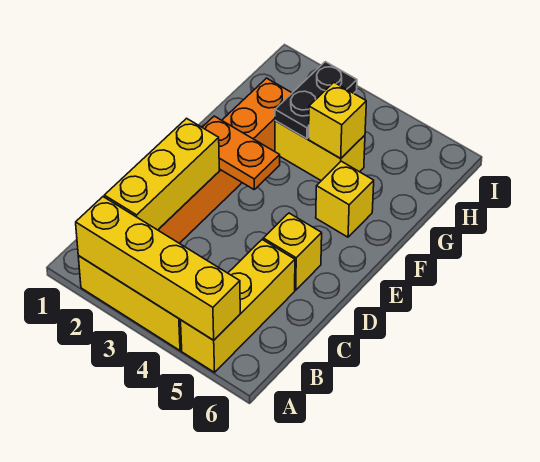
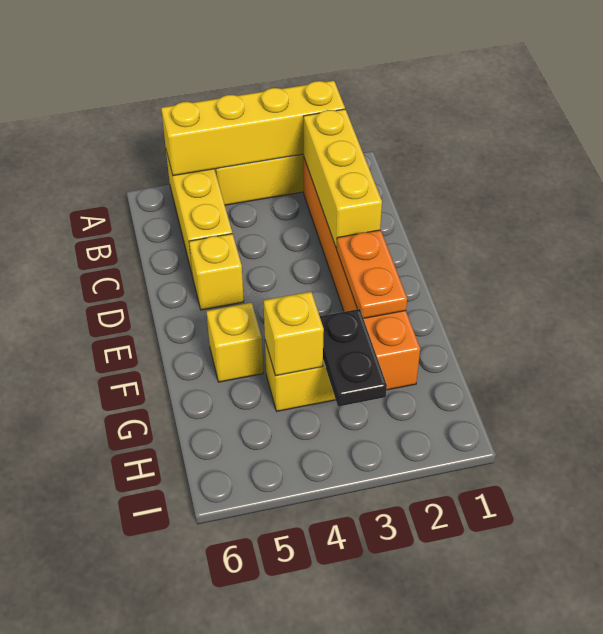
orange 1x2 plate [202,116,280,189] -> orange 1x2 plate turned to [337,230,407,319]

